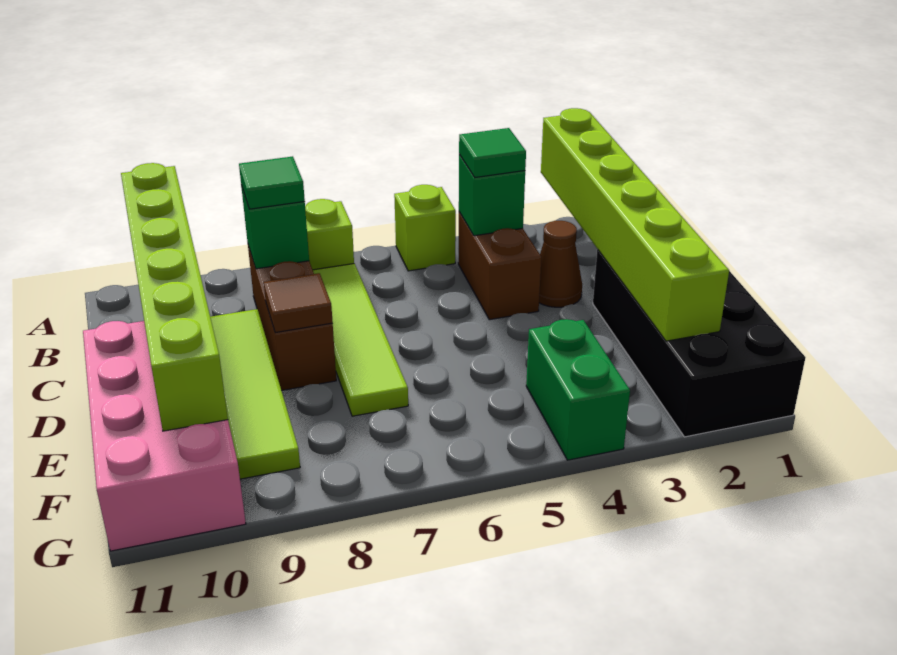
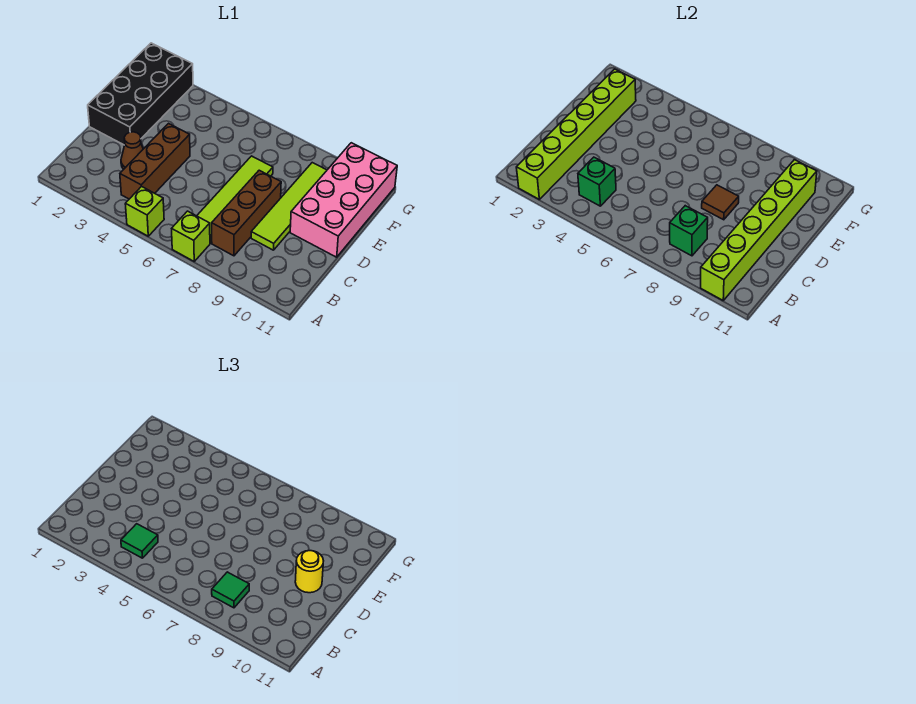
brown 1x2 brick [458,212,541,320] -> brown 1x3 brick [120,124,190,199]
none -> yellow 1x1 round brick [295,551,323,593]
green 1x2 brick [526,319,630,460] -> none

